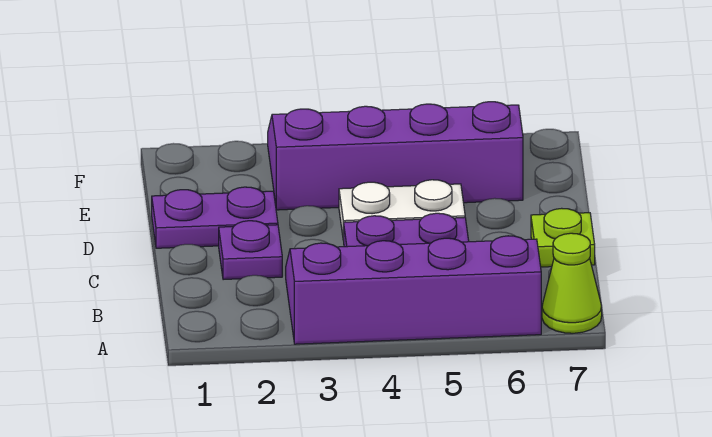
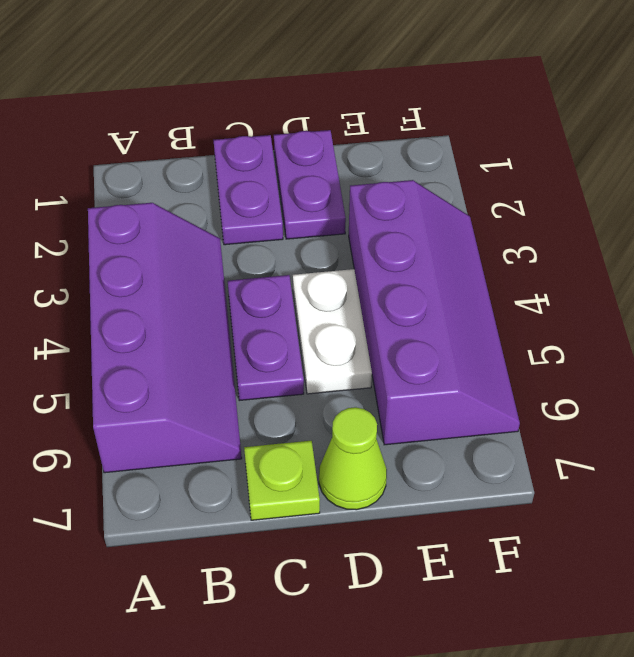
lime 1x1 cone [542,233,602,333] -> lime 1x1 cone moved to [319,407,387,510]
purple 1x1 plate [219,221,282,280] -> purple 1x2 plate [214,135,283,245]

